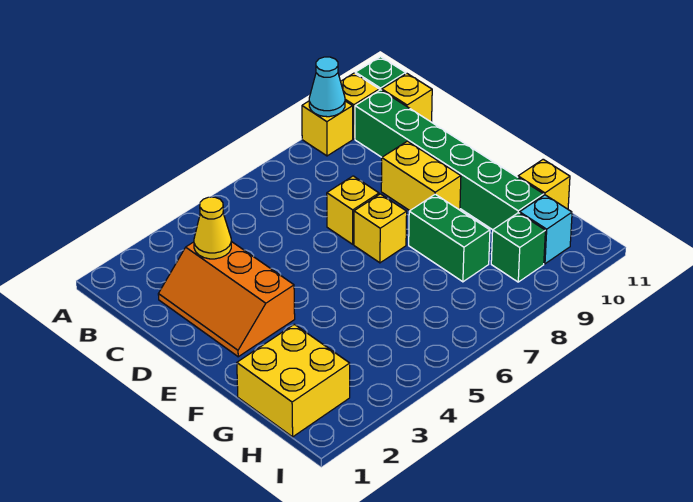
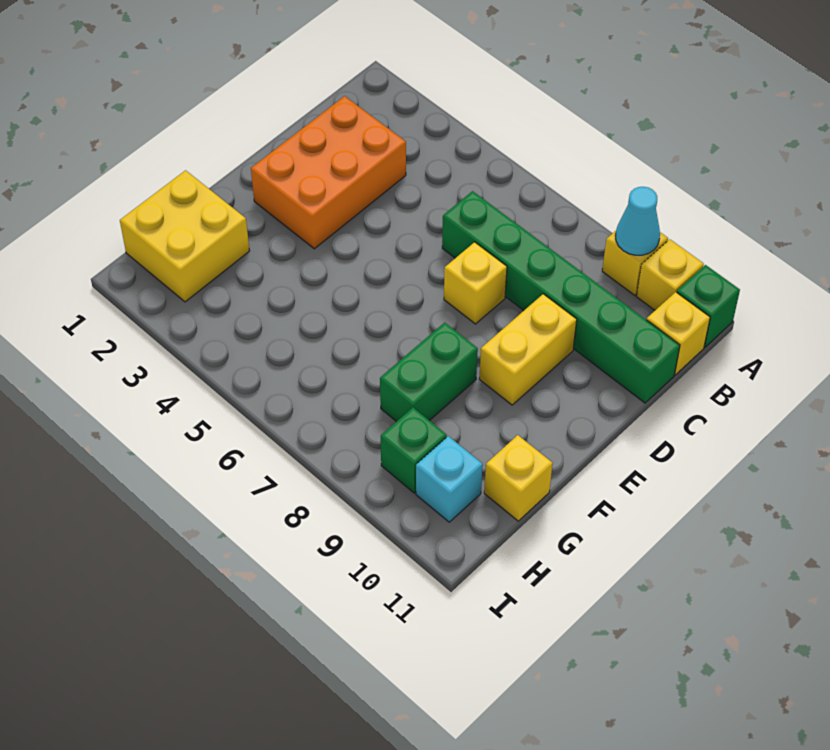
green 1x6 brick [355,90,544,230] -> green 1x6 brick turned to [442,191,680,403]
orange 2x3 slope [158,241,295,357] -> orange 2x3 brick [251,96,406,249]
yellow 1x1 cone [194,197,231,259] -> none
yellow 1x1 brick [354,194,407,263] -> none

